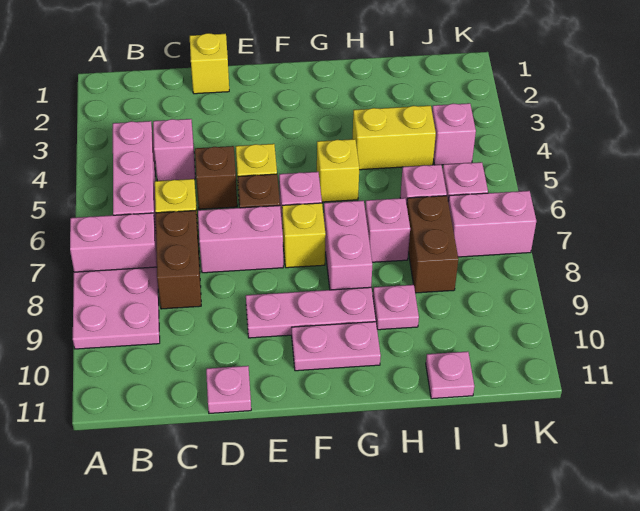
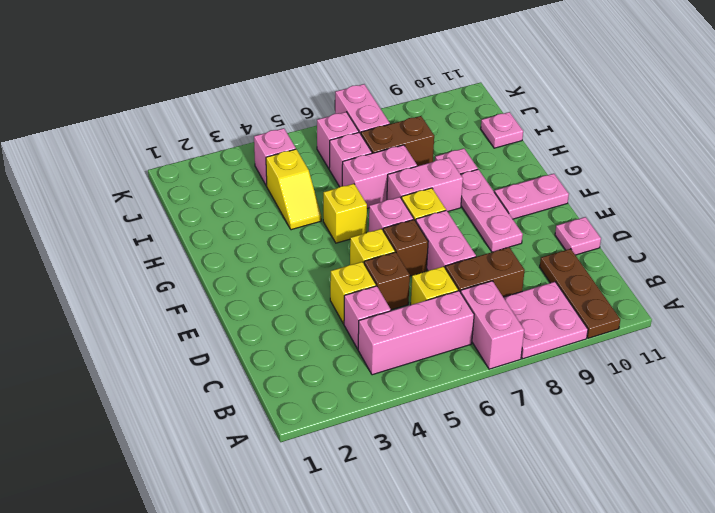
none -> brown 1x3 plate [540,249,620,338]
yellow 1x1 brick [190,33,229,94] -> yellow 1x1 brick moved to [330,262,376,324]
pink 1x2 plate [292,322,381,371] -> pink 1x2 plate turned to [494,174,569,219]
yellow 1x2 brick [352,106,436,170] -> yellow 1x2 slope [266,149,321,230]
pink 1x1 brick [365,198,410,262] -> pink 1x2 brick [342,145,417,208]

